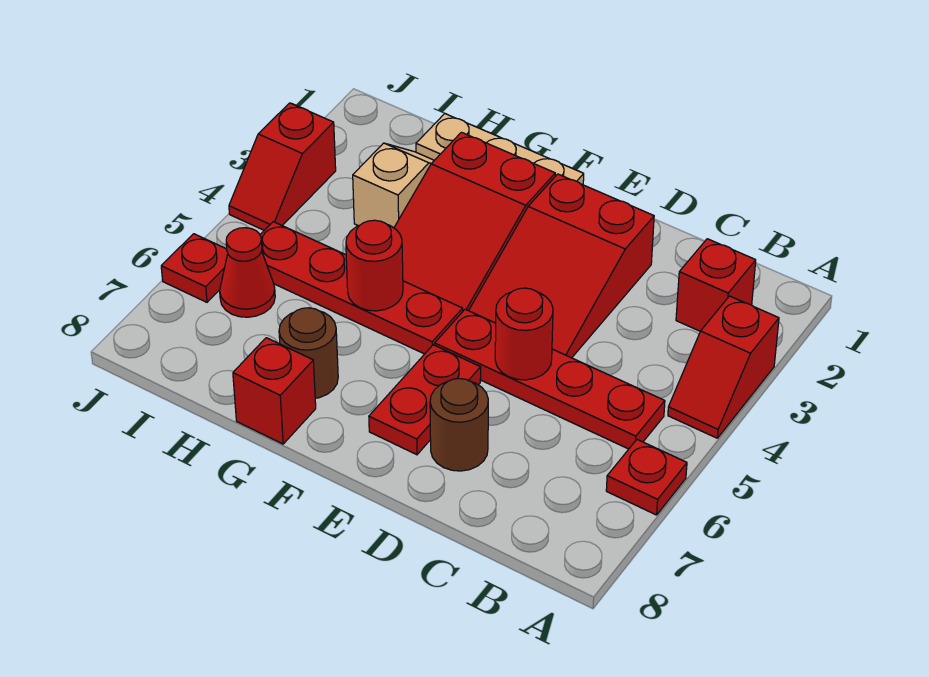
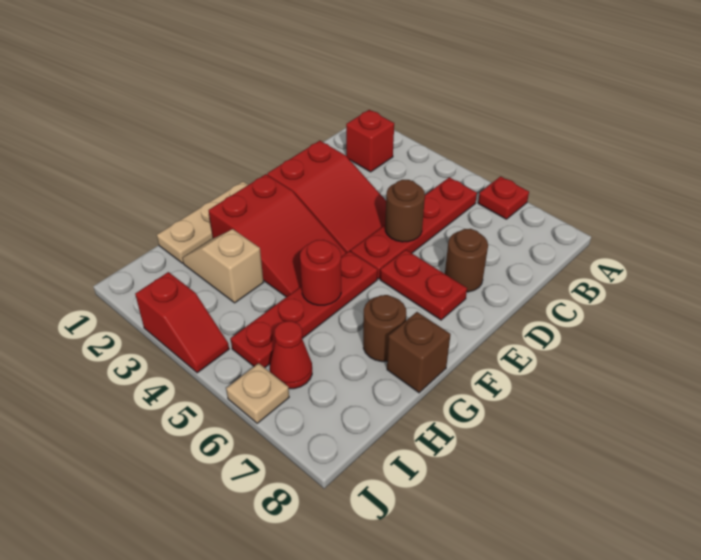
red 1x2 slope [668,296,779,438] -> none
red 1x1 round brick [495,288,553,380] -> brown 1x1 round brick [385,180,425,242]
red 1x1 brick [233,338,316,444] -> brown 1x1 brick [387,312,451,393]
red 1x1 plate [161,234,228,302] -> tan 1x1 plate [226,363,289,423]

